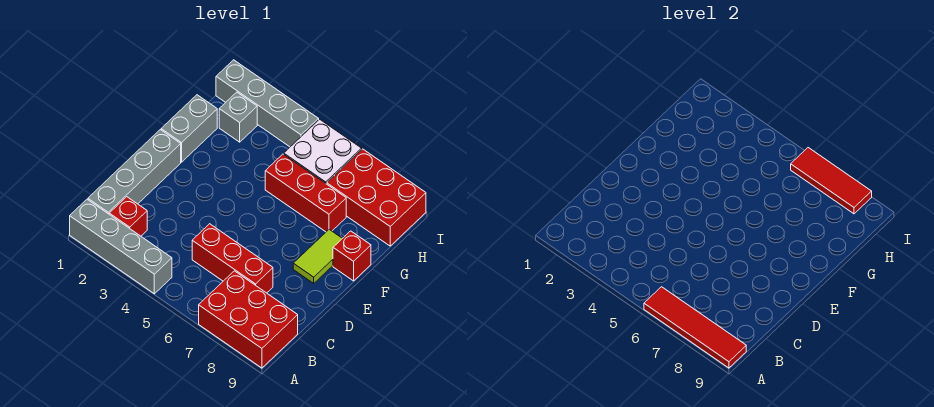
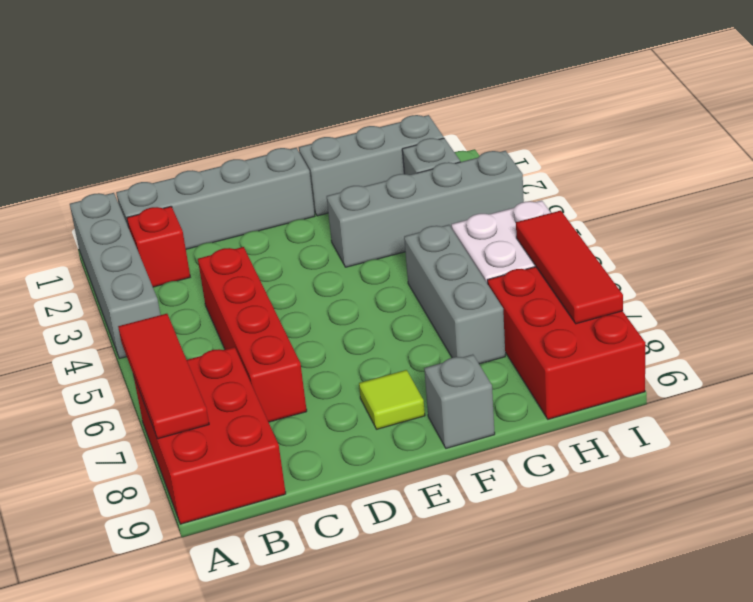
red 1x4 tile [644,287,746,368] -> red 1x3 tile [118,314,209,439]
red 1x3 brick [192,224,273,293] -> red 1x4 brick [198,247,307,422]
lime 1x2 tile [293,229,342,283] -> lime 1x1 tile [359,370,425,429]
grey 1x2 brick [161,95,217,162] -> grey 1x3 brick [299,115,444,216]
red 1x1 brick [333,231,371,281] -> grey 1x1 brick [424,355,495,448]
red 1x3 brick [265,154,346,232] -> grey 1x3 brick [404,225,505,364]
grey 1x4 brick [216,60,319,147] -> grey 1x4 brick turned to [327,151,524,267]

